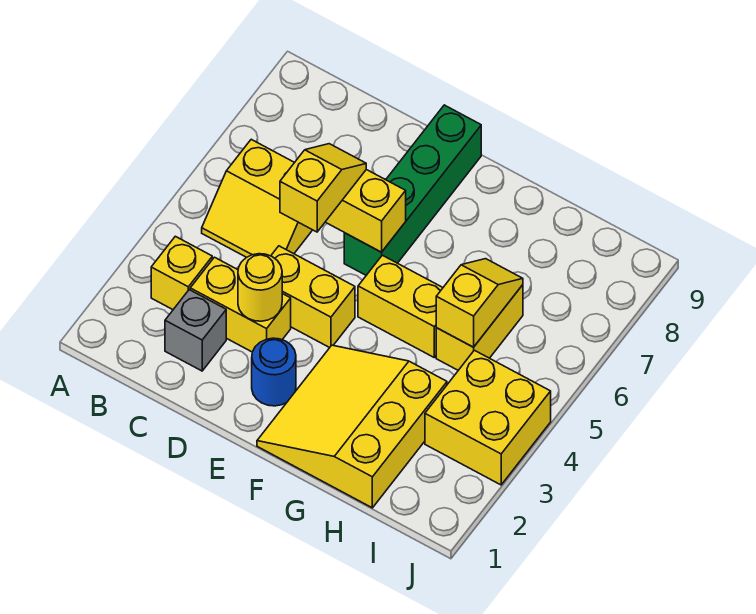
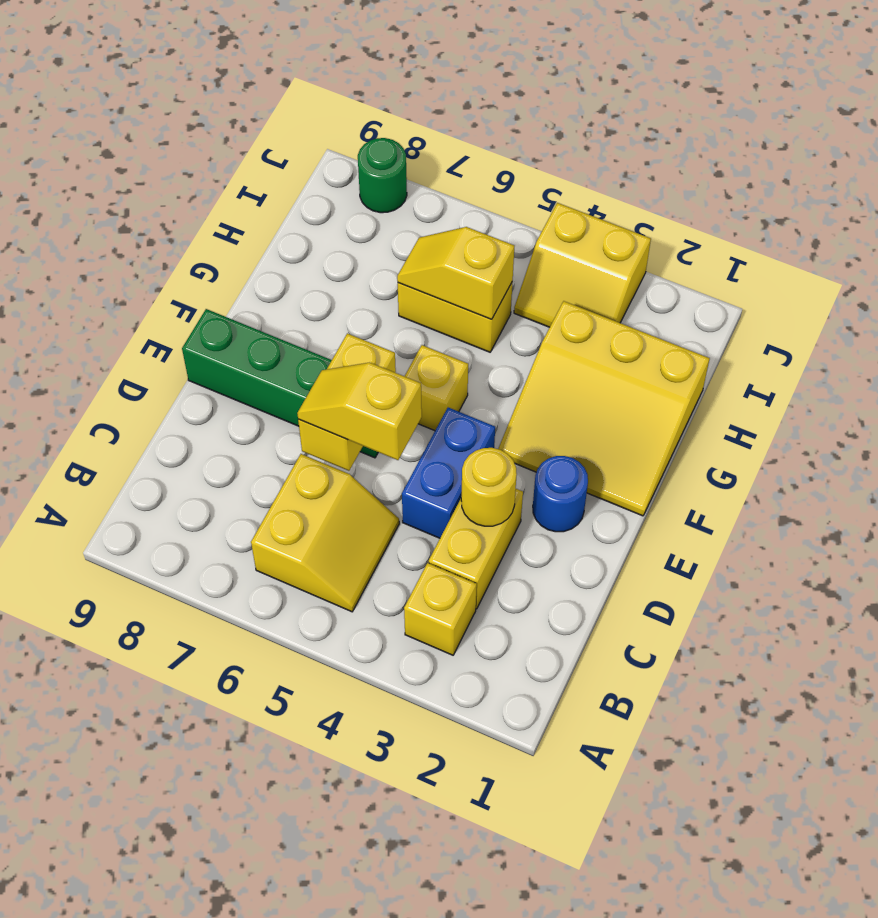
grey 1x1 brick [165,290,226,371] -> none
yellow 1x2 brick [271,246,355,348] -> blue 1x2 brick [402,408,495,538]
yellow 1x2 brick [358,255,443,357] -> yellow 1x1 brick [405,345,468,431]
yellow 2x2 brick [425,350,551,485] -> yellow 2x2 slope [514,203,651,327]
none -> green 1x1 round brick [358,138,407,213]

